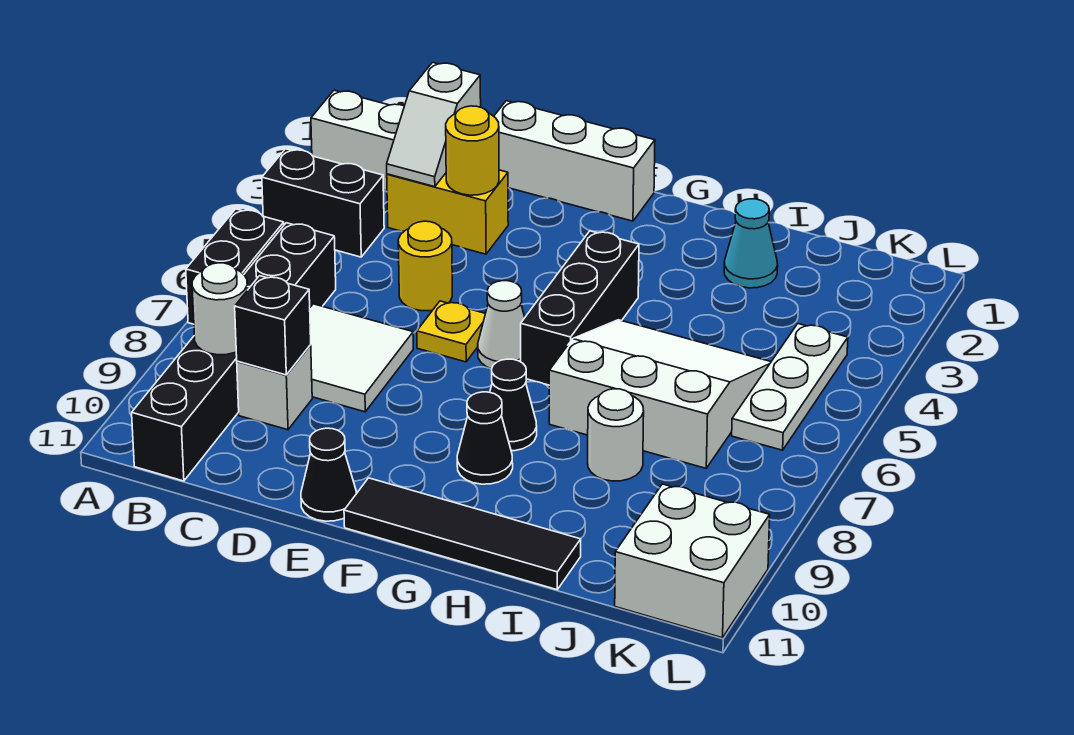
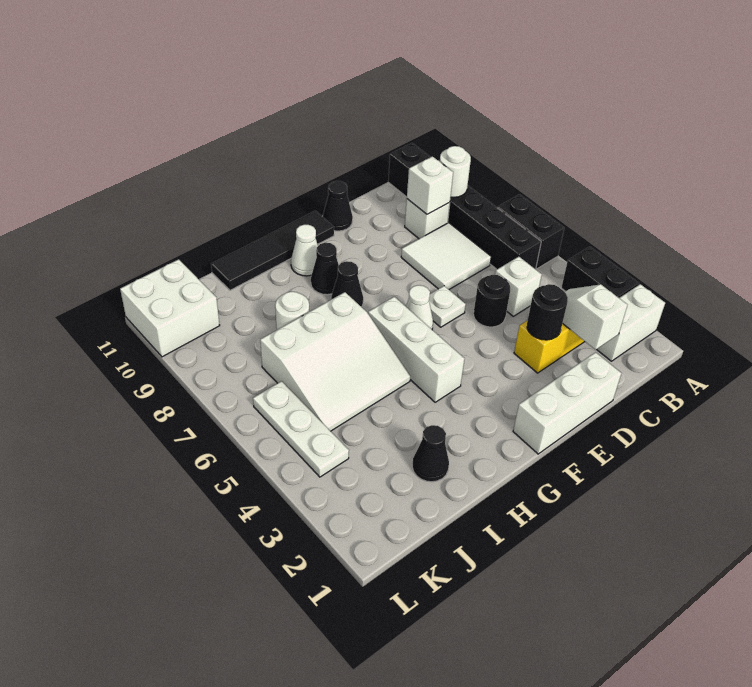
black 1x2 brick [262,149,384,257] -> black 1x2 brick turned to [561,247,639,298]
none -> white 1x1 brick [495,257,542,316]
black 1x1 brick [235,276,311,375] -> white 1x1 brick [407,156,453,214]
yellow 1x1 round brick [446,106,499,195] -> black 1x1 round brick [527,284,568,340]
yellow 1x1 round brick [398,221,452,311] -> black 1x1 round brick [474,275,510,327]
yellow 1x1 plate [417,301,485,362] -> white 1x1 plate [429,286,466,327]
black 1x3 brick [521,231,639,385] -> white 1x3 brick [368,297,464,402]
none -> white 1x1 cone [291,225,318,276]
cyan 1x1 cone [724,199,778,288] -> black 1x1 cone [412,425,449,482]

